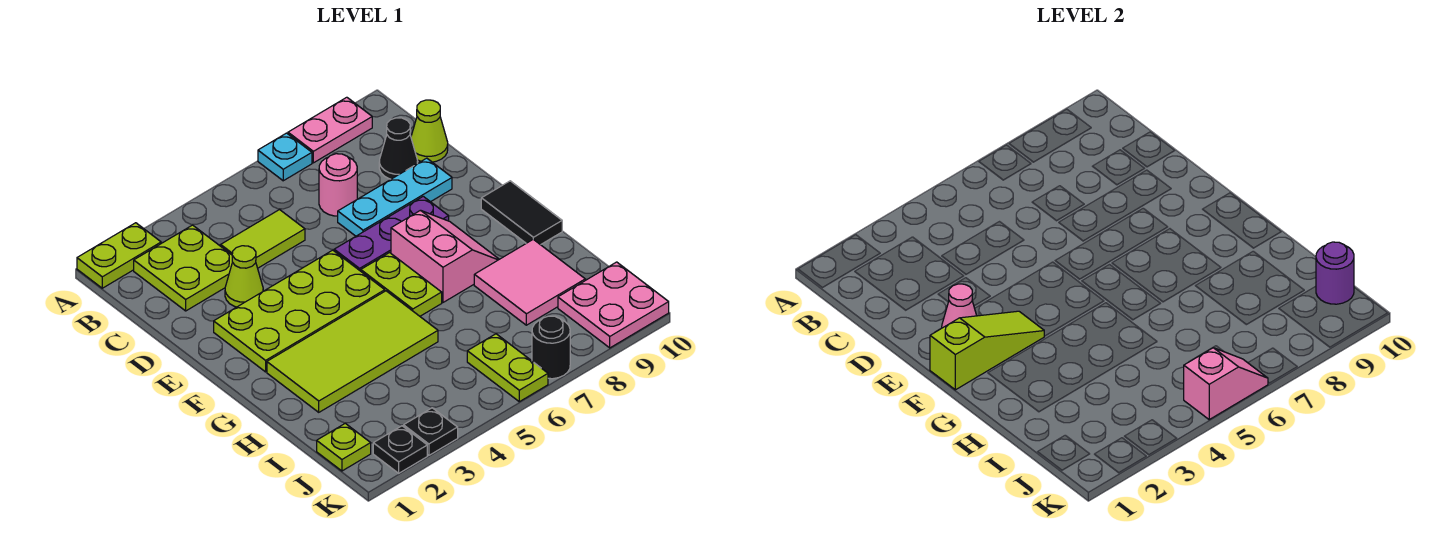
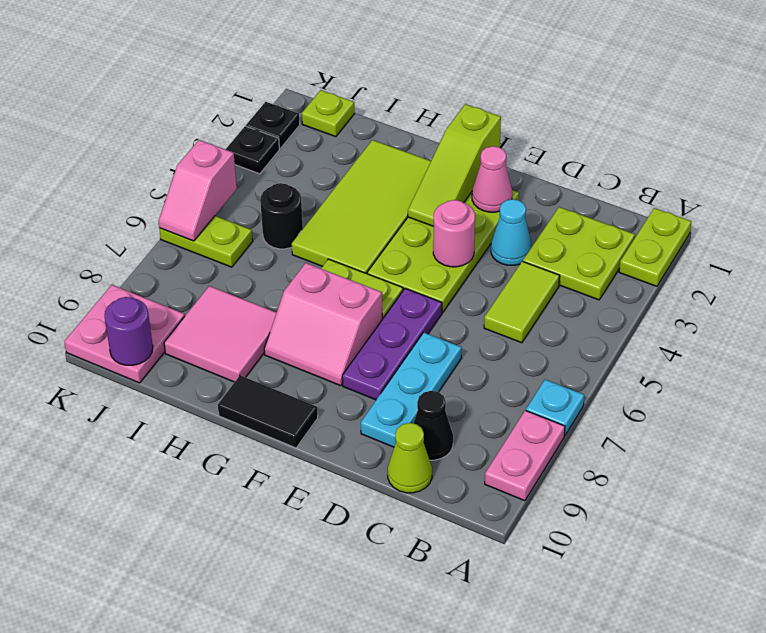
pink 1x1 round brick [319,154,357,216] -> pink 1x1 round brick moved to [433,200,475,267]
lime 1x1 cone [225,246,263,307] -> cyan 1x1 cone [491,199,532,265]
black 1x1 round brick [532,316,570,379] -> black 1x1 round brick moved to [260,183,303,249]

